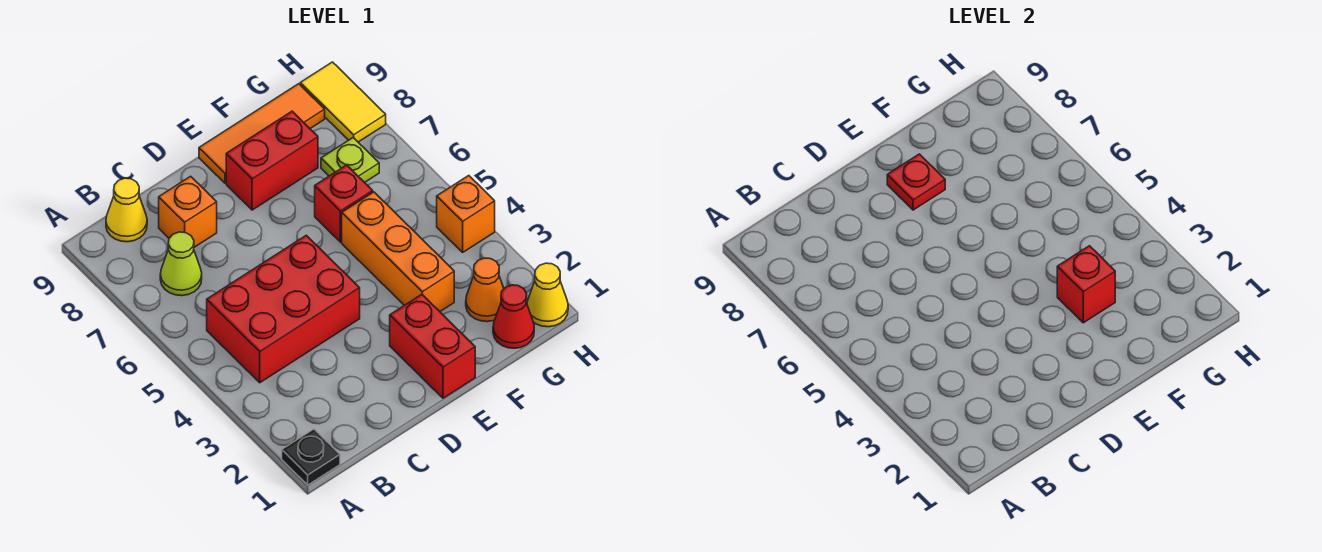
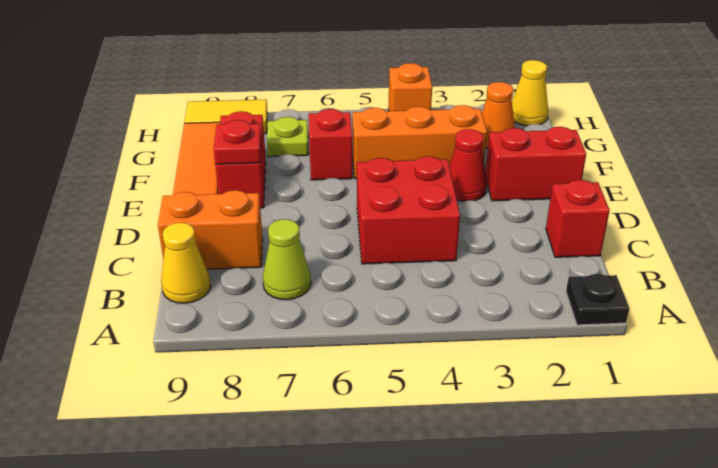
red 2x3 brick [207,235,360,383] -> red 2x2 brick [357,156,460,264]
orange 1x1 brick [159,176,217,247] -> orange 1x2 brick [158,190,263,269]
red 1x1 brick [1057,246,1115,323] -> red 1x1 brick moved to [546,180,610,257]
red 1x1 cone [493,285,534,348] -> red 1x1 cone moved to [449,129,487,201]

